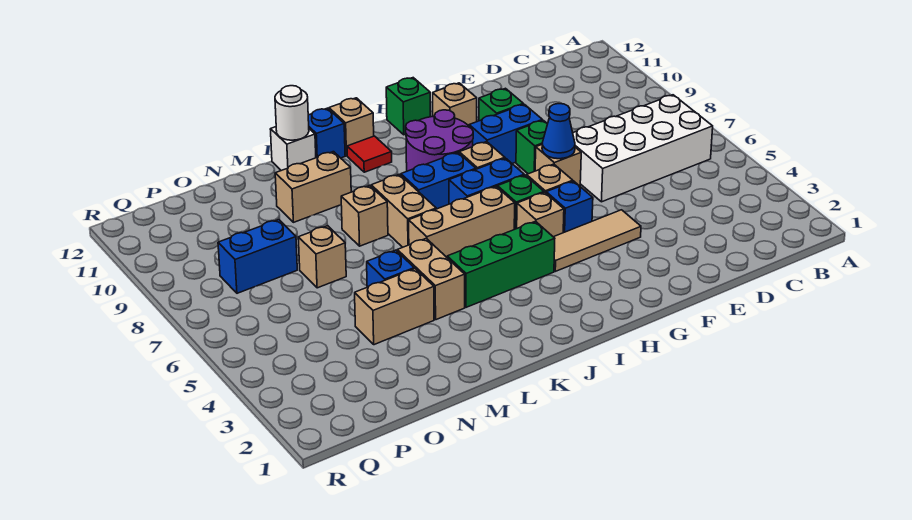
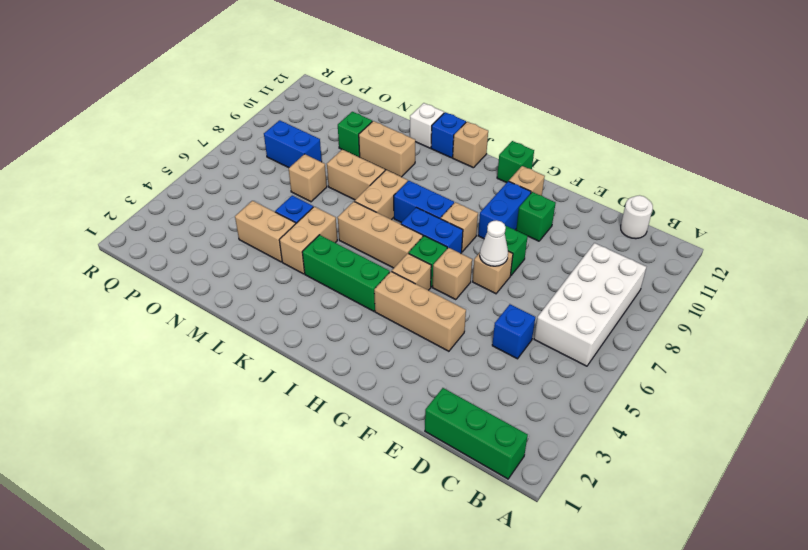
none -> green 1x3 brick [425,388,528,479]
white 2x4 brick [573,95,713,202] -> white 2x4 brick turned to [534,243,646,366]
tan 1x3 tile [554,210,641,271] -> tan 1x3 brick [374,271,466,351]
blue 1x1 cone [542,104,575,159] -> white 1x1 cone [480,220,508,266]
blue 1x2 brick [469,104,542,164] -> blue 1x2 brick turned to [478,181,531,239]
blue 1x1 brick [546,181,593,233] -> blue 1x1 brick moved to [492,304,535,359]
purple 2x2 round brick [406,110,473,171] -> none
red 1x1 tile [347,136,392,172] -> none
tan 1x1 brick [341,185,388,246] -> tan 1x2 brick [327,150,385,200]
white 1x1 round brick [275,86,309,140] -> white 1x1 round brick moved to [621,195,653,239]
none -> green 1x1 brick [338,112,372,157]

